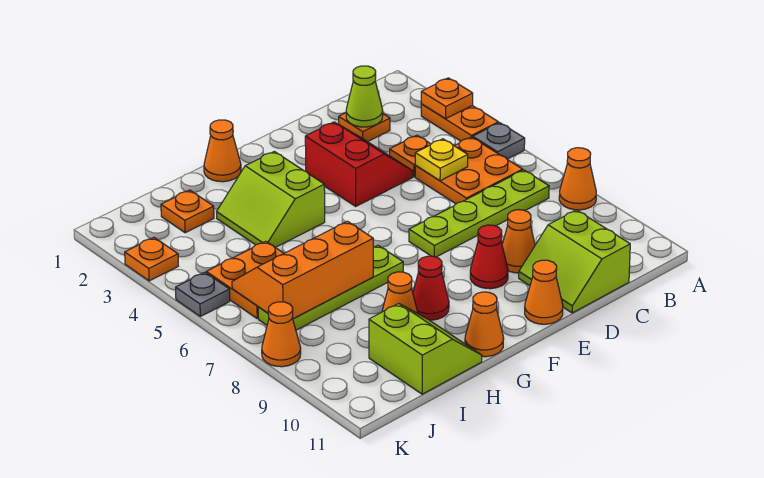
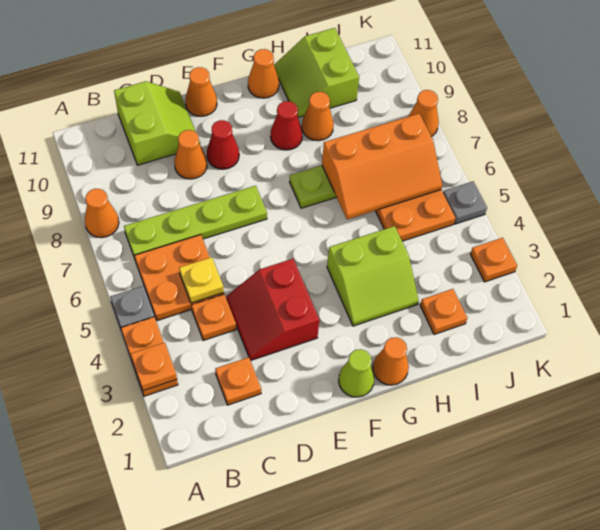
lime 1x1 cone [346,66,383,127] -> lime 1x1 cone moved to [339,349,374,397]
lime 2x2 slope [217,151,325,248] -> lime 2x2 slope turned to [327,226,419,326]

